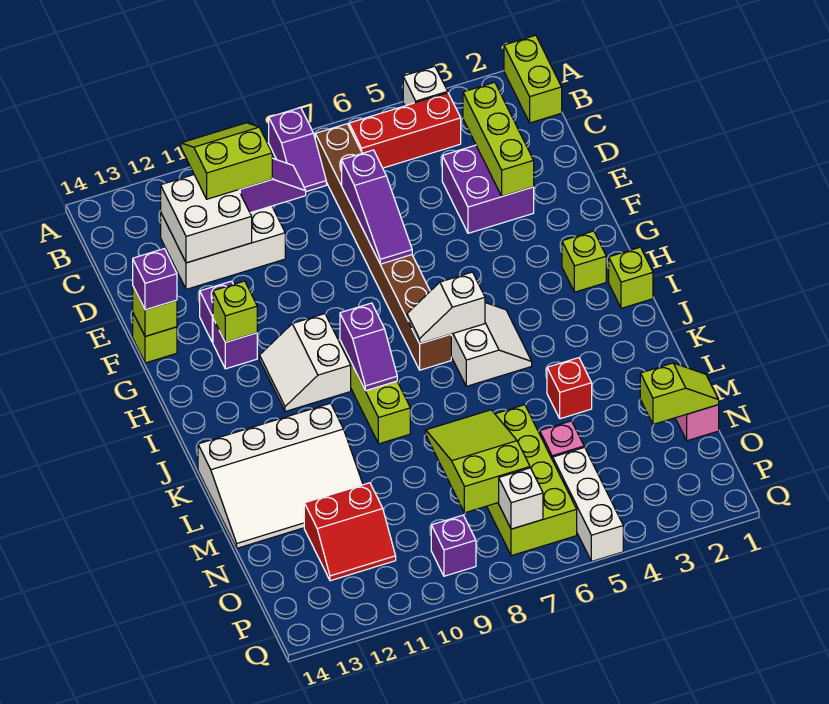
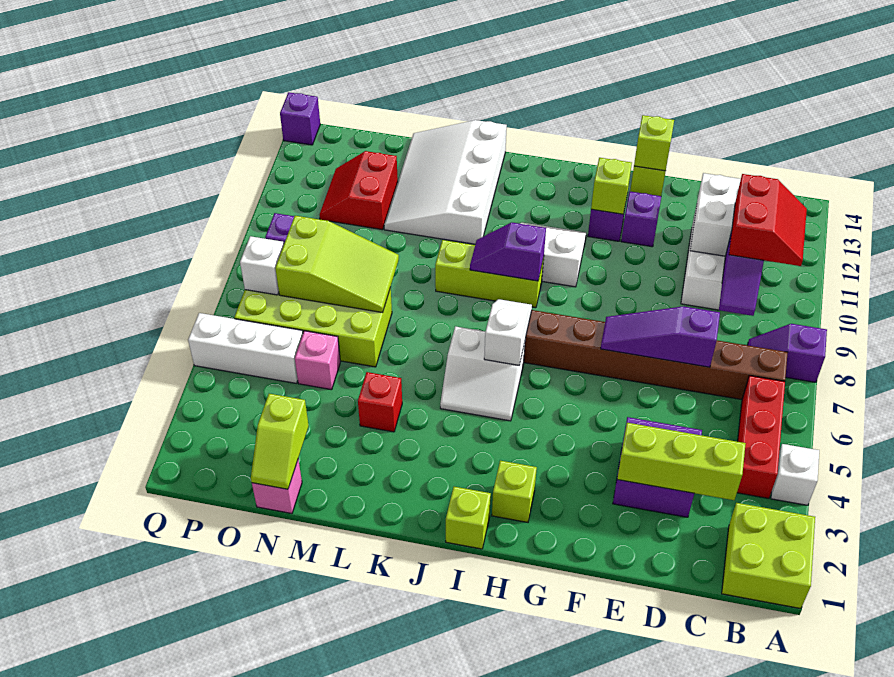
lime 1x2 brick [504,35,562,123] -> lime 2x2 brick [722,503,815,609]
lime 2x2 slope [181,123,272,199] -> red 2x2 slope [729,174,807,266]
purple 1x1 brick [133,249,177,310] -> purple 1x1 brick moved to [280,92,320,145]

